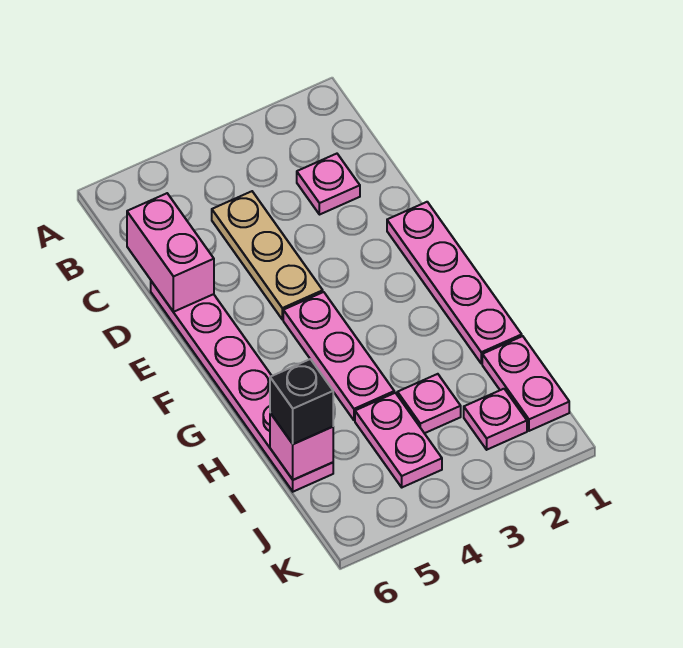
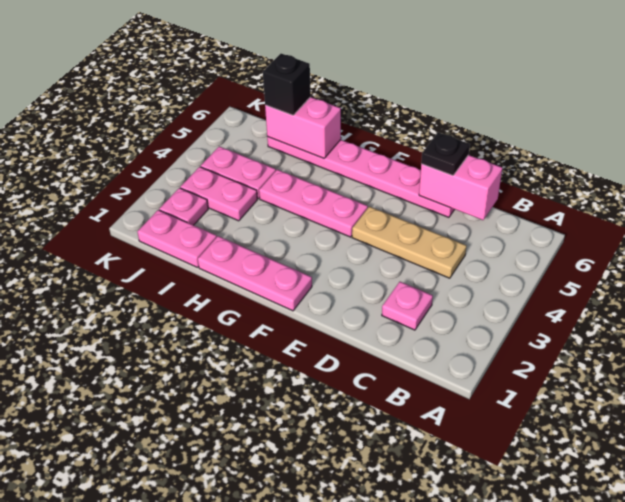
none -> black 1x1 plate [421,133,470,176]
pink 1x4 plate [387,202,522,364] -> pink 1x3 plate [198,236,312,311]
pink 1x1 plate [397,374,461,433] -> pink 1x2 plate [180,167,257,221]
pink 1x1 brick [270,413,333,480] -> pink 1x2 brick [265,97,341,158]

